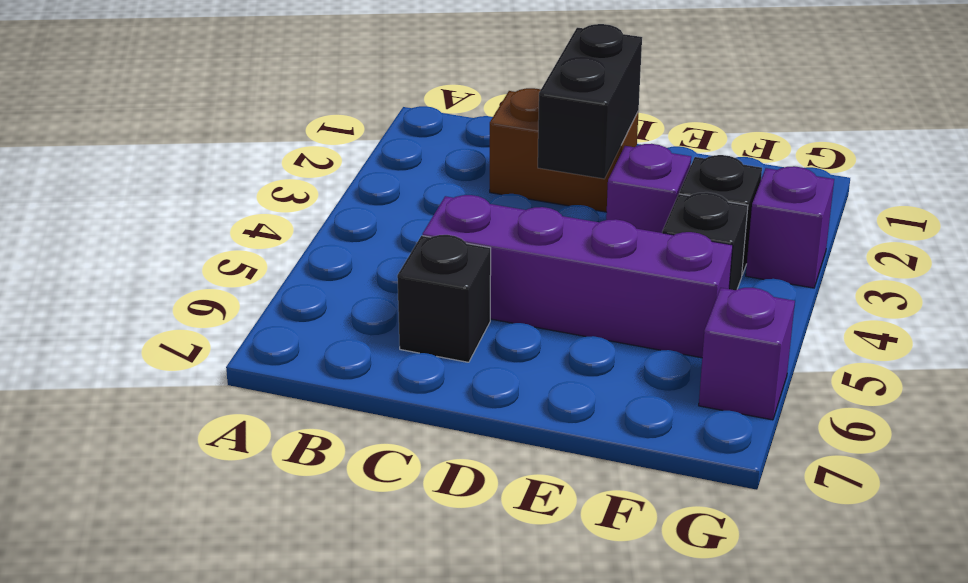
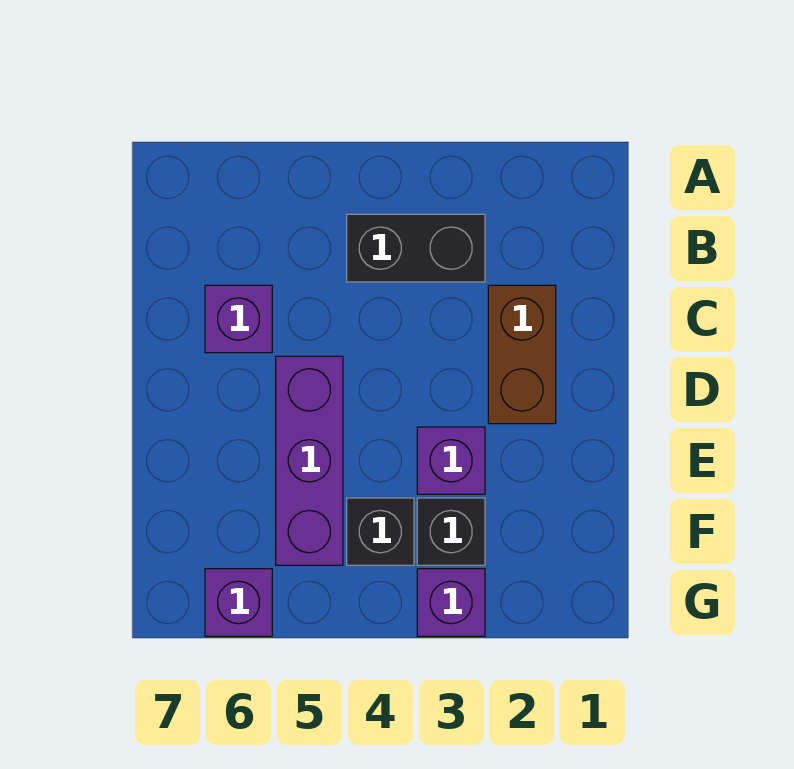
purple 1x4 brick [423,195,733,358] -> purple 1x3 brick [276,356,343,565]
black 1x1 brick [397,235,491,362] -> purple 1x1 brick [205,285,272,353]
black 1x2 brick [538,24,642,179] -> black 1x2 brick moved to [347,214,485,282]

